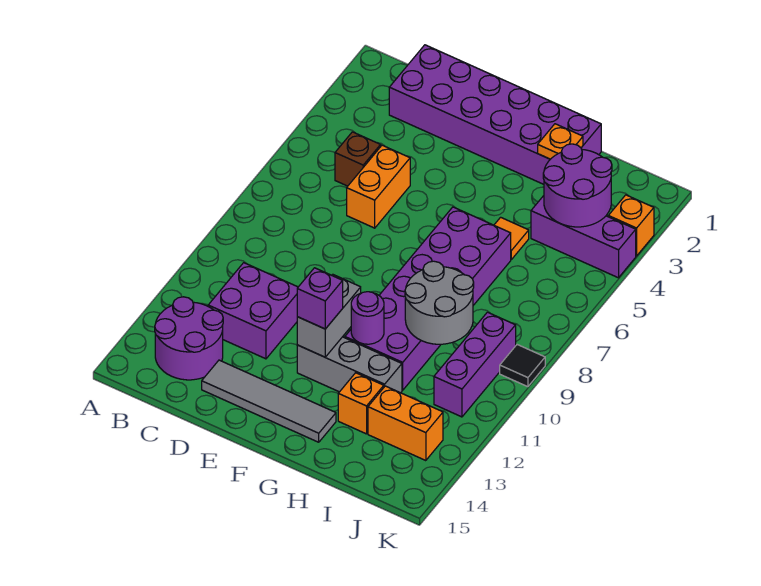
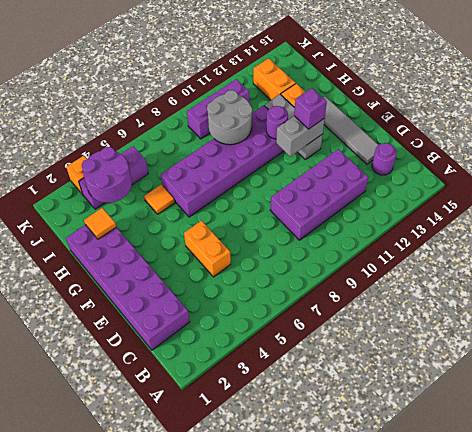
purple 2x2 round brick [155,297,223,380] -> purple 1x1 round brick [372,143,397,175]
brown 1x1 brick [335,132,381,186] -> none
purple 2x2 brick [208,263,298,359] -> purple 2x4 brick [270,149,368,240]
orange 1x2 brick [347,145,410,228] -> orange 1x2 brick turned to [184,221,231,277]
orange 1x1 plate [538,124,583,159] -> orange 1x1 tile [84,208,117,239]
purple 1x3 brick [531,196,636,278] -> purple 1x3 brick turned to [79,146,148,209]
black 1x1 tile [500,345,545,387] -> none

